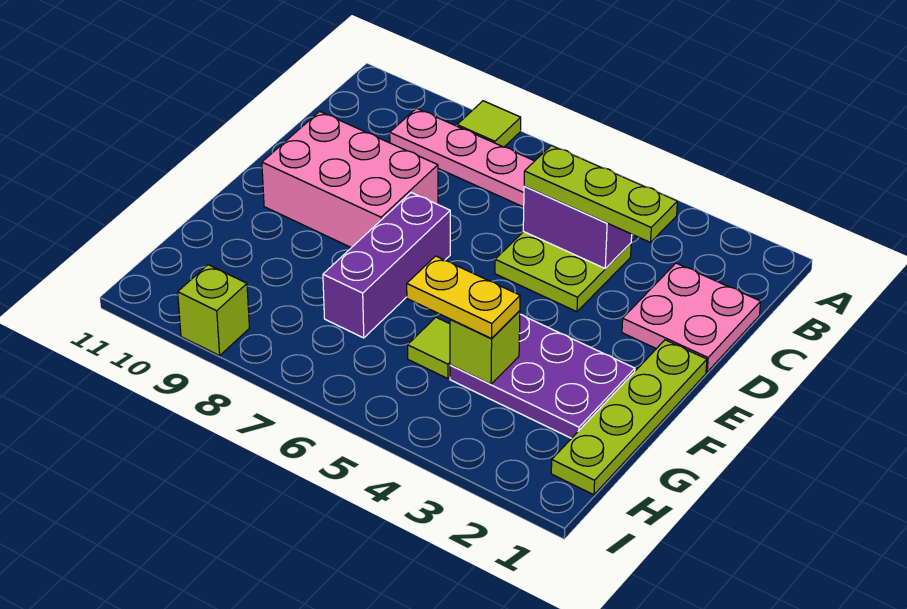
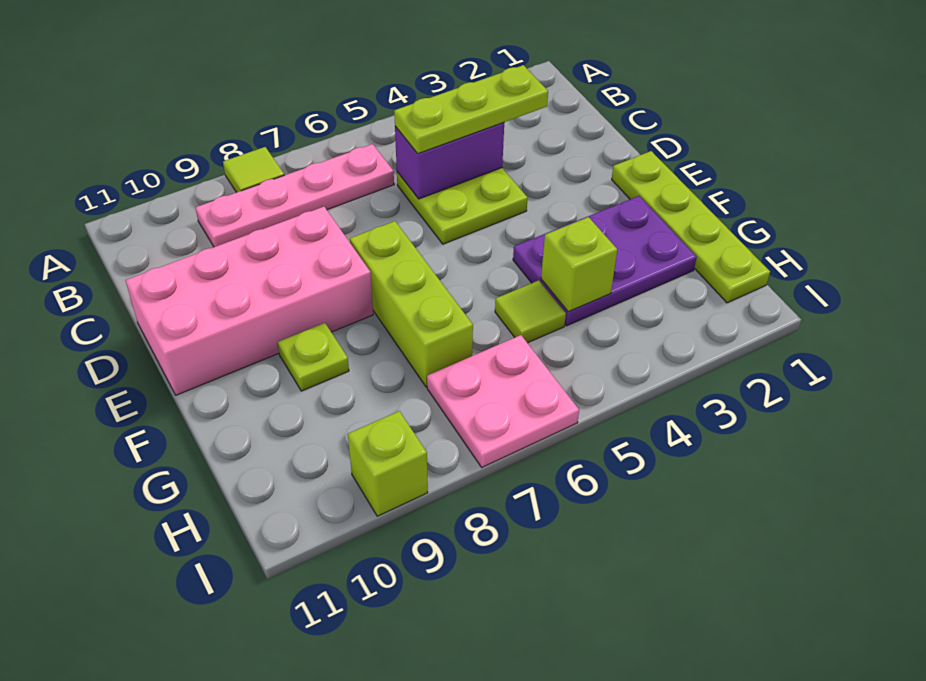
pink 2x2 plate [622,263,761,372] -> pink 2x2 plate moved to [427,335,579,467]
pink 2x3 brick [262,111,438,248] -> pink 2x4 brick [125,207,373,395]
purple 1x3 brick [323,193,450,338] -> lime 1x3 brick [350,221,473,387]
none -> lime 1x1 plate [278,323,349,391]
yellow 1x2 plate [407,256,520,338] -> none

